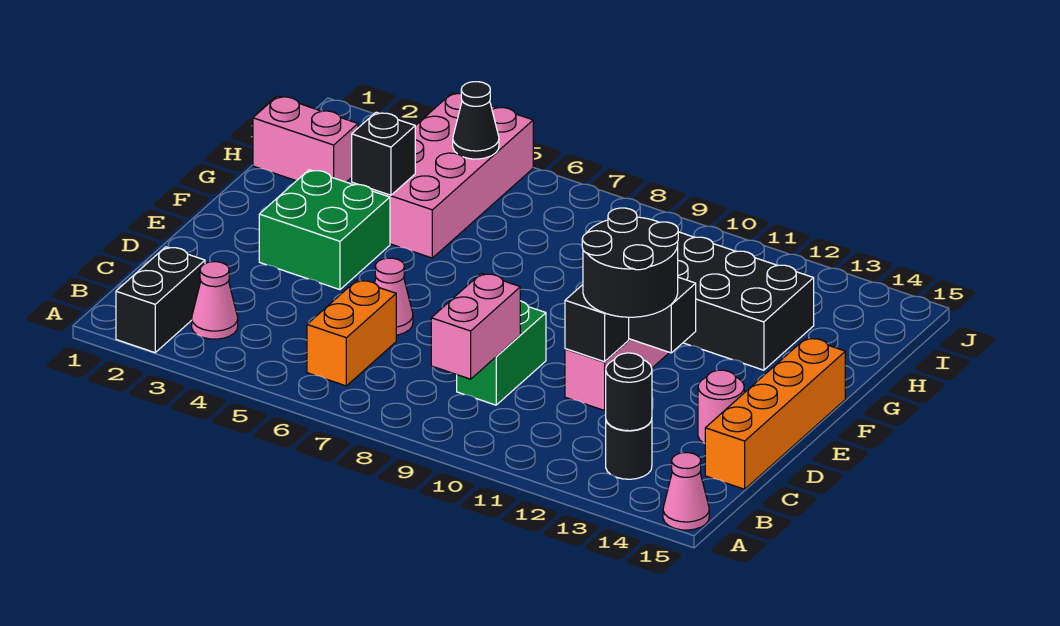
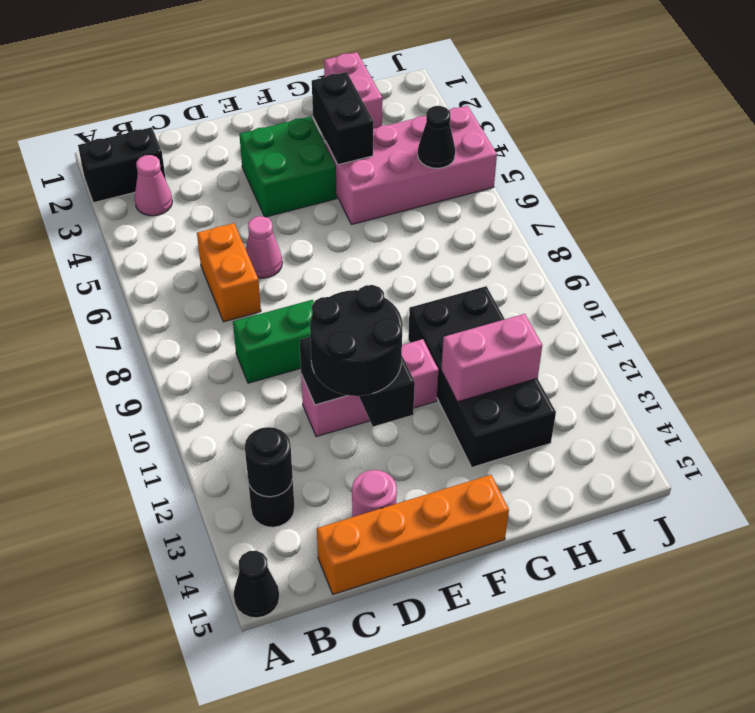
pink 1x1 cone [663,453,709,530] -> black 1x1 cone [234,551,279,618]
orange 1x2 brick [307,280,396,386] -> orange 1x2 brick turned to [197,223,261,322]
pink 1x2 brick [431,273,520,379] -> pink 1x2 brick moved to [441,314,542,402]
black 1x1 brick [352,112,415,195] -> black 1x2 brick [312,72,373,165]

